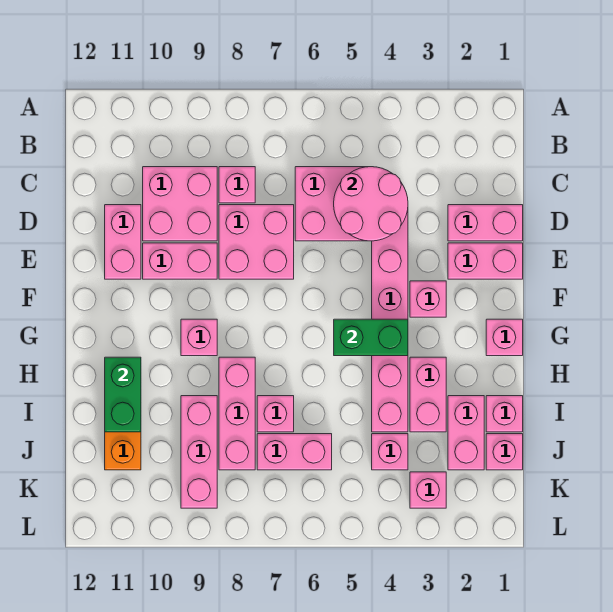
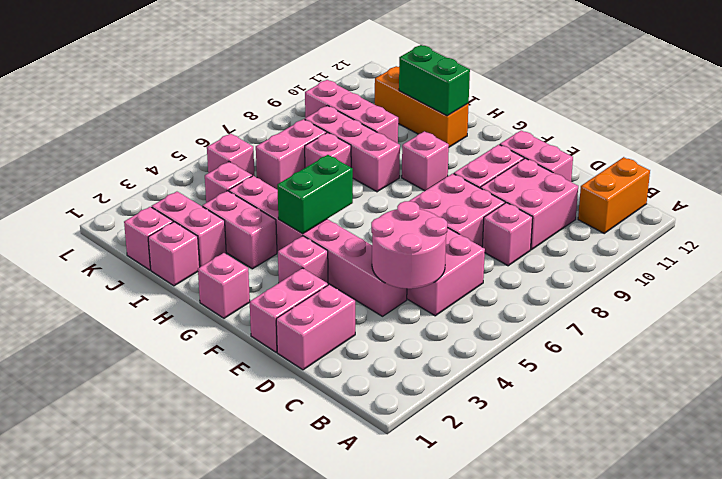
none -> orange 1x2 brick [578,157,650,233]
pink 1x1 brick [410,472,446,508] -> pink 1x1 brick moved to [207,134,255,176]

